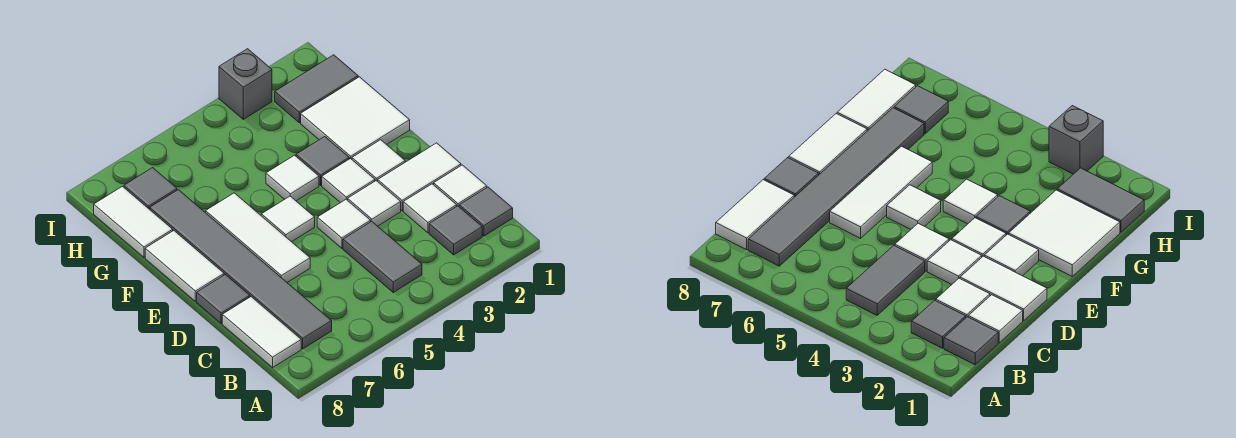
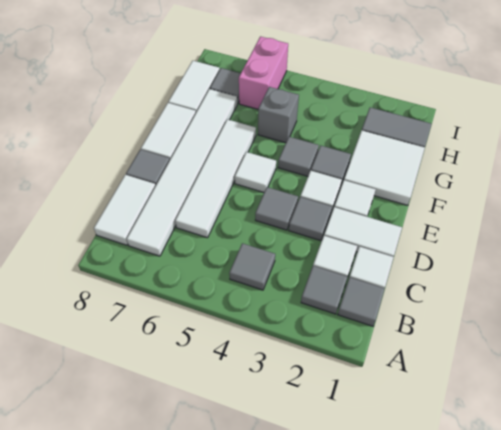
grey 1x2 tile [343,221,422,292] -> grey 1x1 tile [229,243,275,290]
grey 1x6 tile [150,190,332,349] -> white 1x6 tile [127,89,237,256]
white 1x1 tile [348,181,401,226] -> grey 1x1 tile [289,197,332,241]
white 1x1 tile [317,200,371,248] -> grey 1x1 tile [255,187,298,230]
white 1x3 tile [206,193,310,282] -> white 1x4 tile [175,119,256,238]
white 1x1 tile [266,155,319,201] -> grey 1x1 tile [278,137,319,176]
none -> pink 1x2 brick [239,37,288,109]
grey 1x1 brick [219,49,272,119] -> grey 1x1 brick moved to [258,87,299,143]

